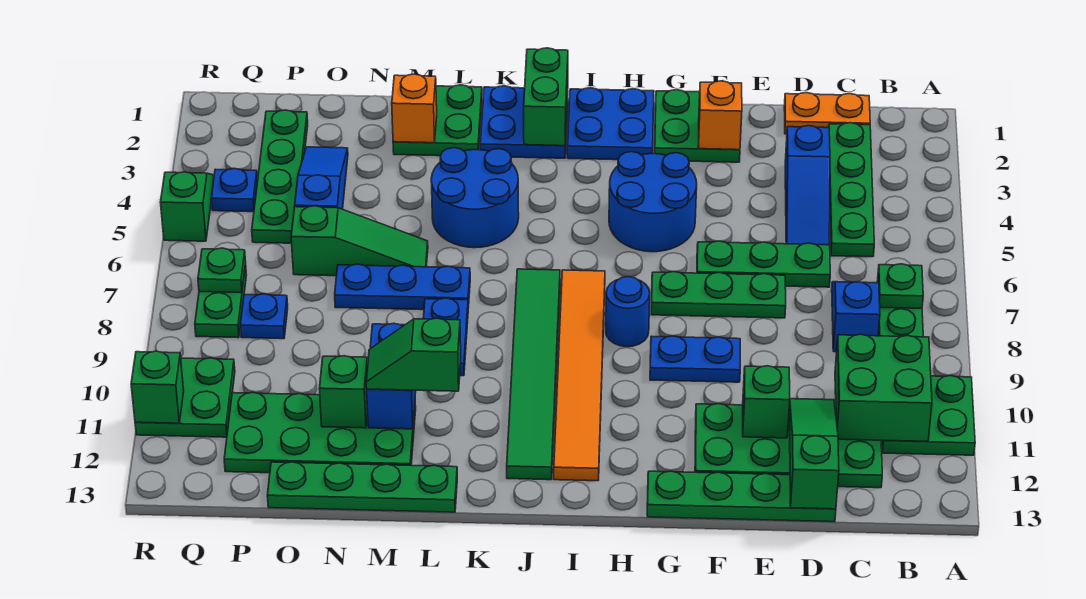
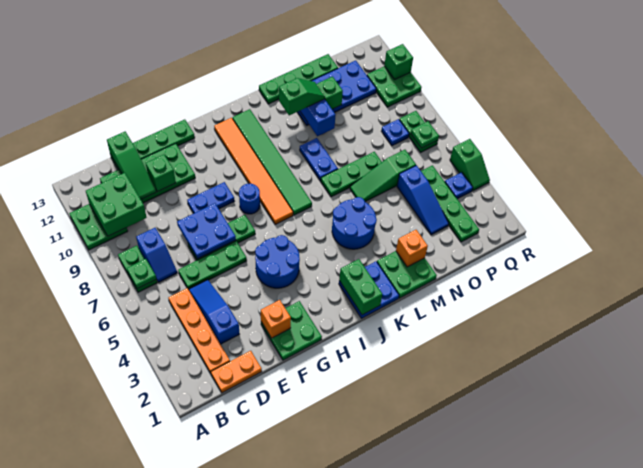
green 1x4 plate [829,123,874,257] -> orange 1x4 plate [169,288,230,373]
blue 2x2 plate [567,88,654,160] -> blue 2x2 plate moved to [177,203,236,259]
blue 1x3 plate [335,264,470,310] -> green 1x3 plate [321,152,382,197]
green 2x4 plate [224,393,416,473] -> blue 2x4 plate [298,60,376,125]

